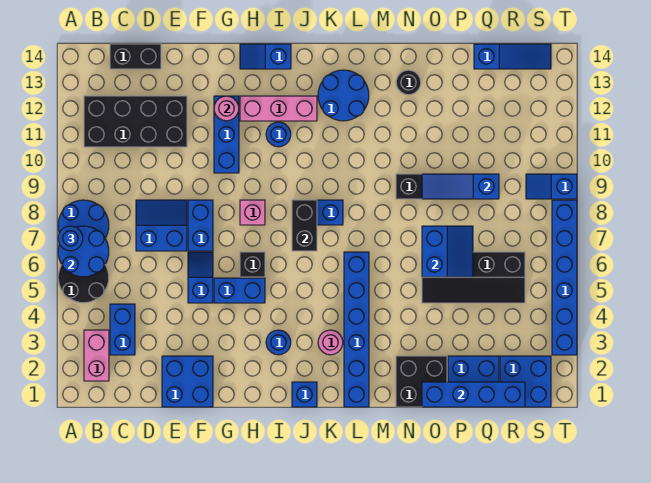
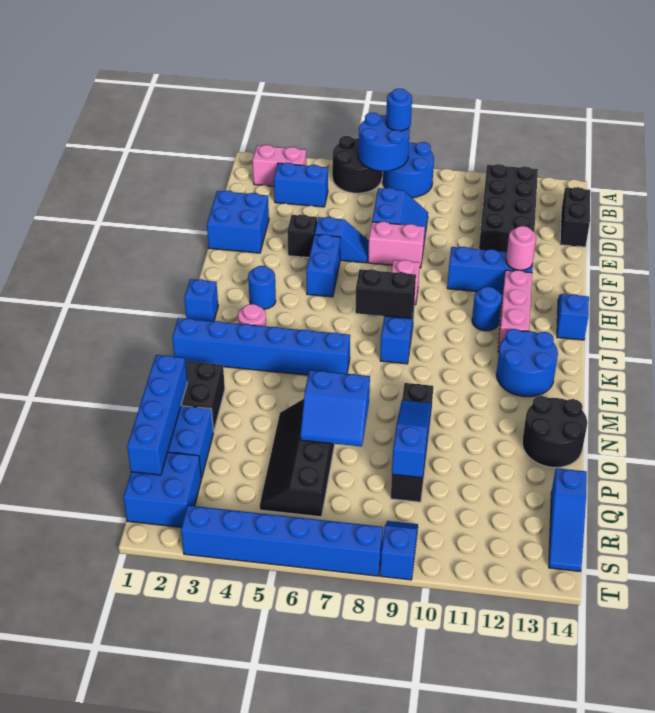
blue 1x2 brick [188,200,213,251] -> pink 1x2 brick [368,222,425,268]
black 1x1 brick [240,252,265,277] -> black 1x1 brick moved to [287,214,317,258]
black 1x1 round brick [396,70,421,95] -> black 2x2 round brick [522,396,587,468]

